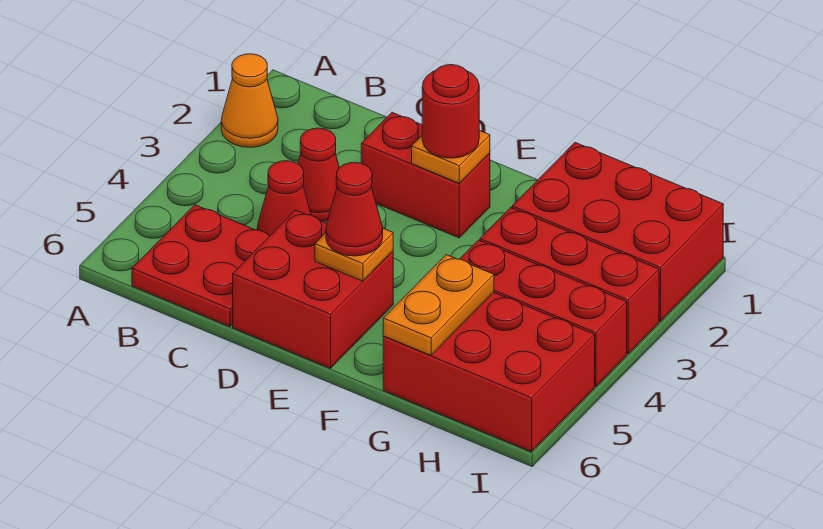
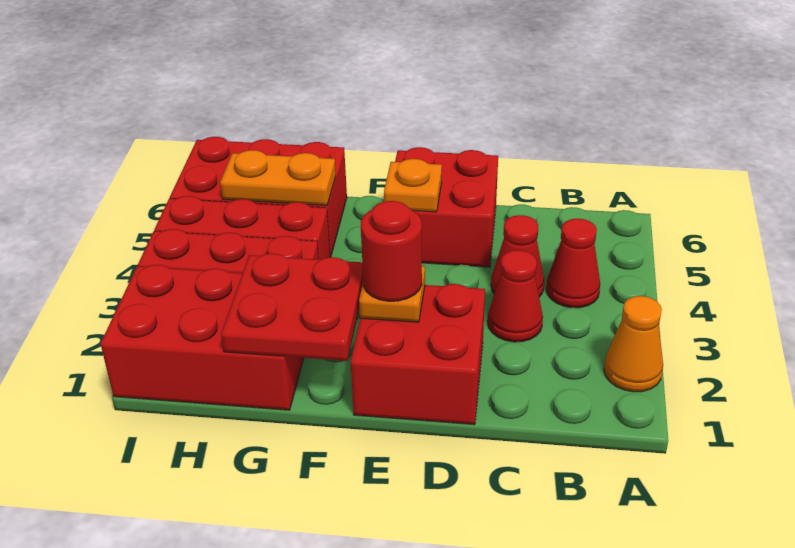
red 2x2 plate [132,205,269,326] -> red 2x2 plate moved to [221,253,363,361]
red 1x2 brick [361,112,490,238] -> red 2x2 brick [351,284,485,425]
red 1x1 cone [326,162,383,256] -> red 1x1 cone moved to [546,219,600,308]
orange 1x2 plate [383,255,494,355] -> orange 1x2 plate turned to [220,150,336,205]

